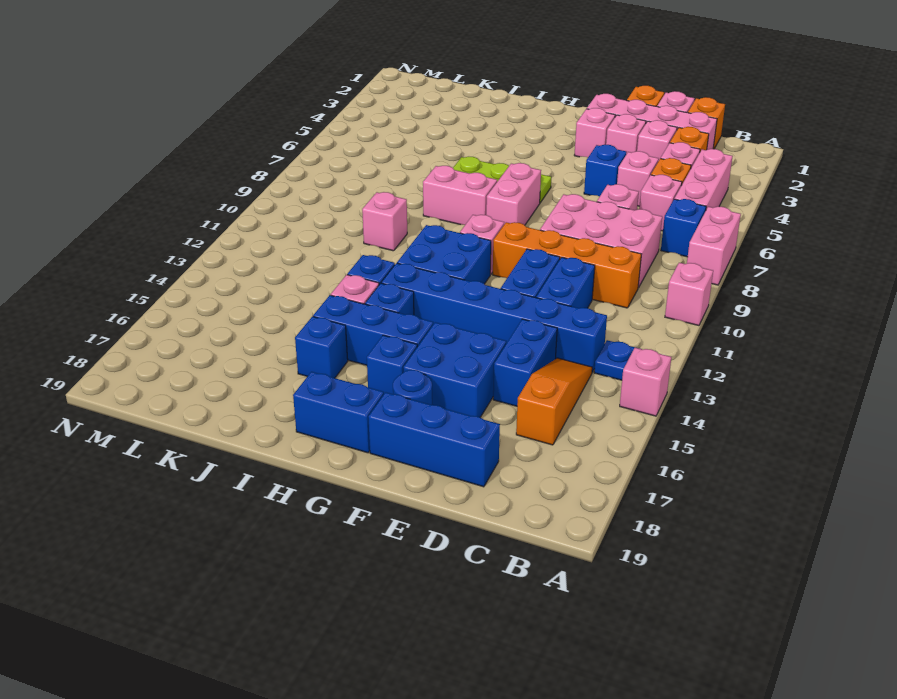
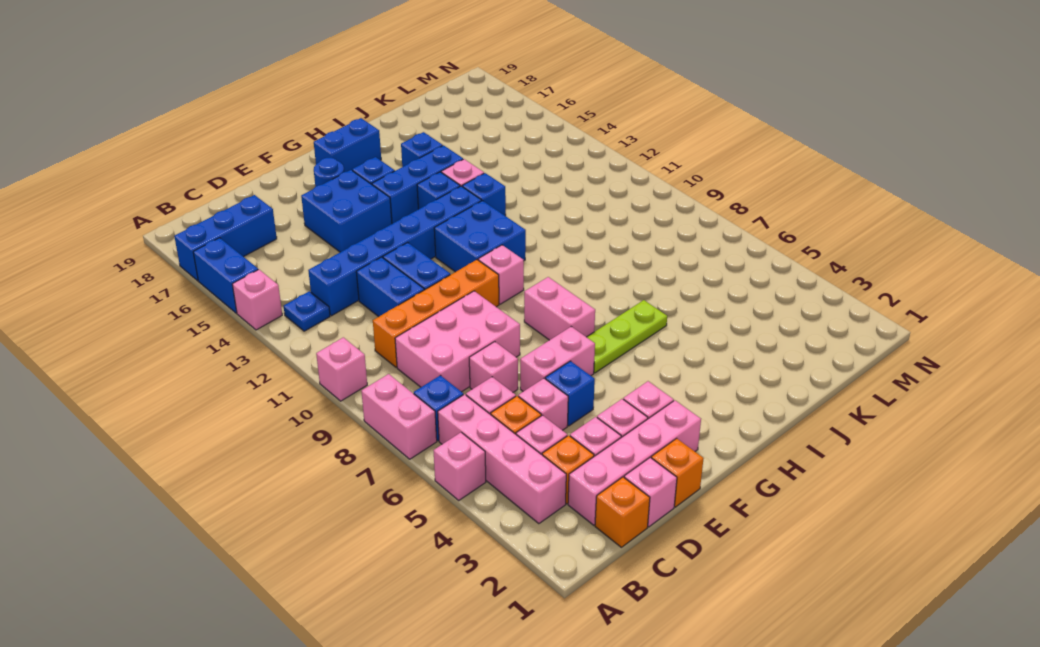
pink 1x3 brick [674,149,733,209] -> pink 1x4 brick [438,394,566,524]
orange 1x3 slope [516,358,592,445] -> none
blue 1x2 brick [493,319,557,406] -> blue 1x2 brick moved to [193,238,258,313]
blue 1x3 brick [368,392,500,487] -> blue 1x3 brick moved to [174,195,277,281]
pink 1x2 brick [423,166,497,225] -> pink 1x2 brick moved to [520,327,595,391]
pink 1x1 brick [362,192,407,251] -> pink 1x1 brick moved to [433,432,486,500]

